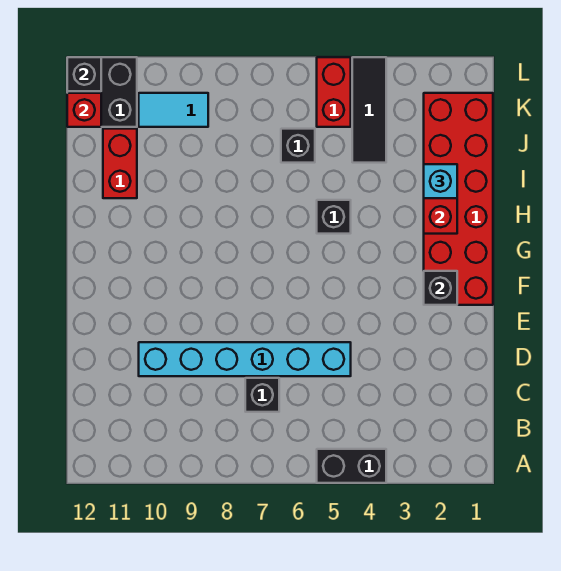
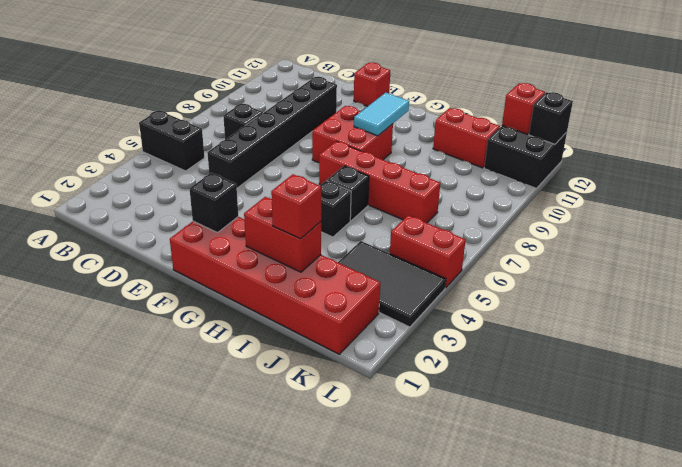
black 1x2 brick [317,449,386,483] -> black 1x2 brick turned to [139,110,205,171]
cyan 1x6 brick [139,342,351,376] -> black 1x6 brick [207,77,337,188]
none -> red 1x1 brick [354,63,390,106]
none -> red 2x2 brick [312,106,393,163]
none -> red 1x4 brick [319,141,440,223]
cyan 1x1 brick [424,164,457,198] -> red 1x1 brick [271,174,321,239]
black 1x3 tile [352,57,386,163] -> black 2x3 tile [338,241,446,327]
black 1x1 brick [281,129,315,163] -> black 1x1 brick moved to [327,166,369,221]
cyan 1x2 tile [139,93,208,127] -> cyan 1x2 tile moved to [354,93,409,136]

